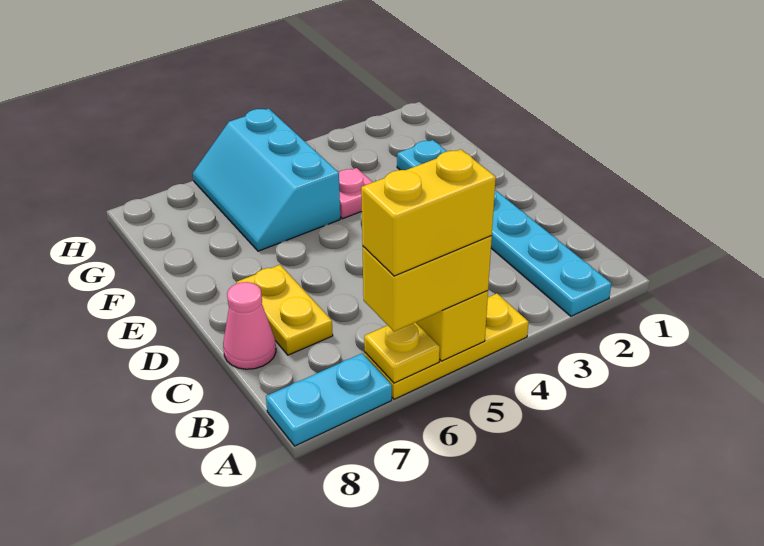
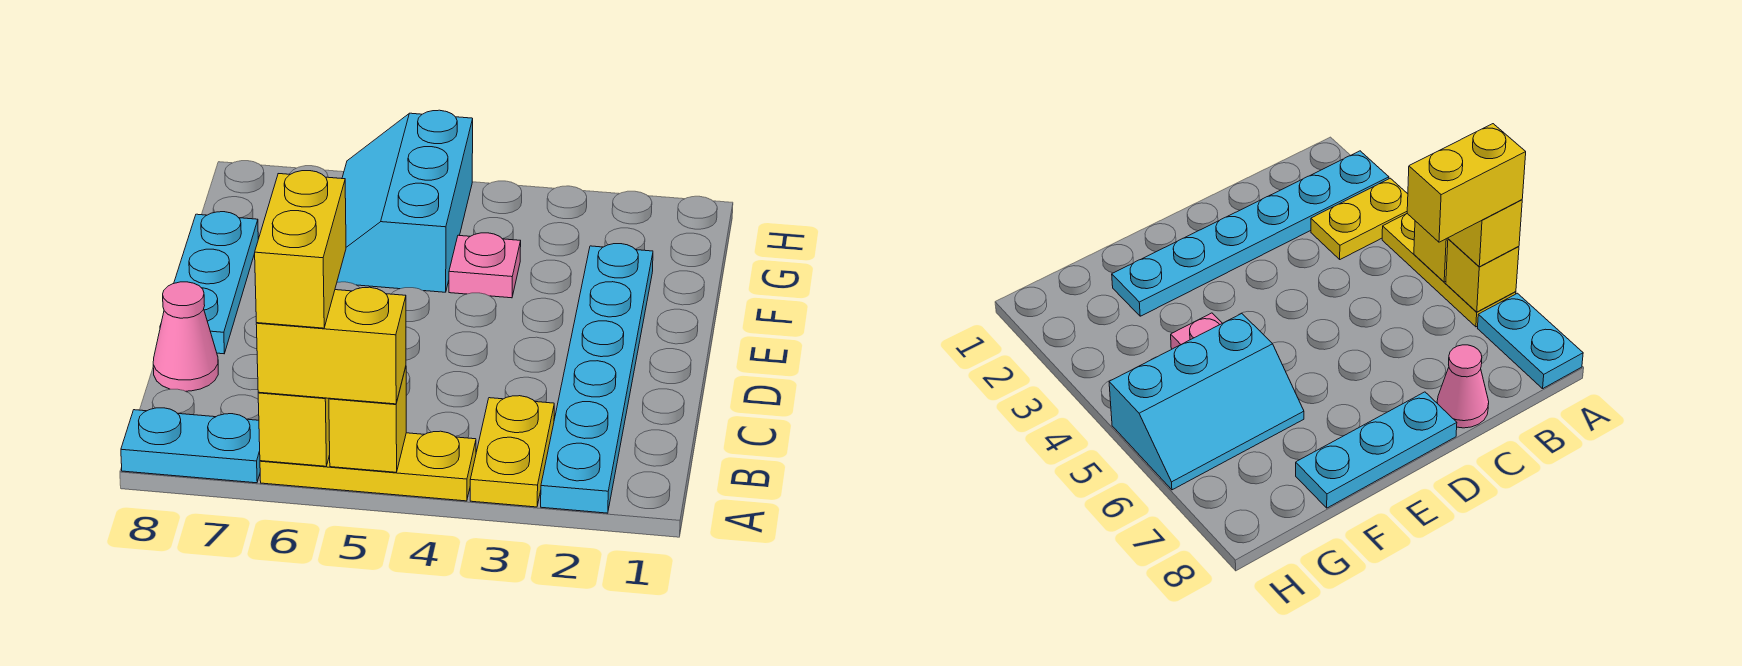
yellow 1x2 brick [361,149,496,276] -> yellow 1x2 brick turned to [255,171,346,328]
yellow 1x1 plate [364,322,440,383] -> yellow 1x1 brick [258,392,330,466]
yellow 1x2 plate [237,265,333,355] -> yellow 1x2 plate moved to [470,396,554,507]
none -> cyan 1x3 plate [160,212,258,354]

